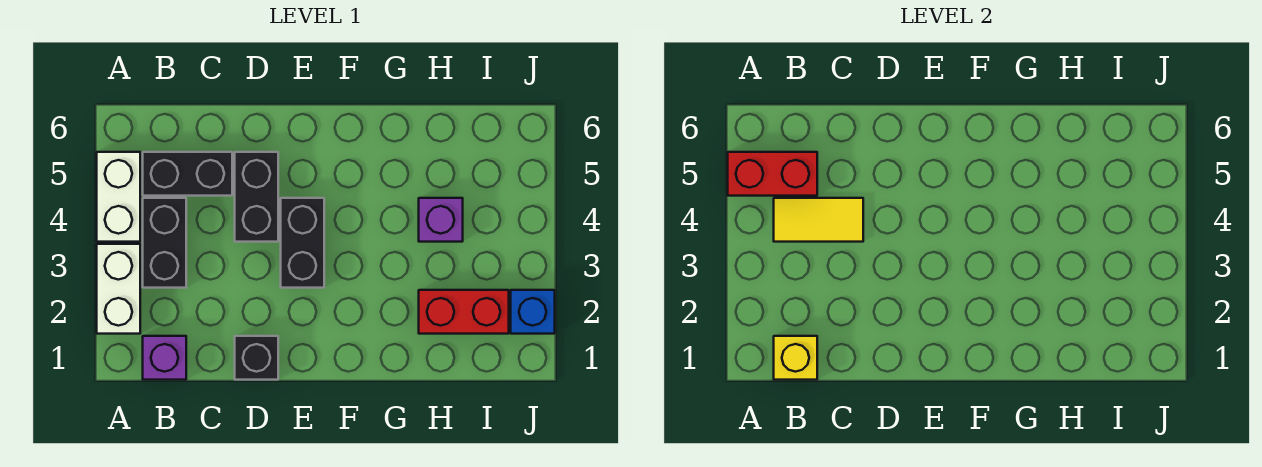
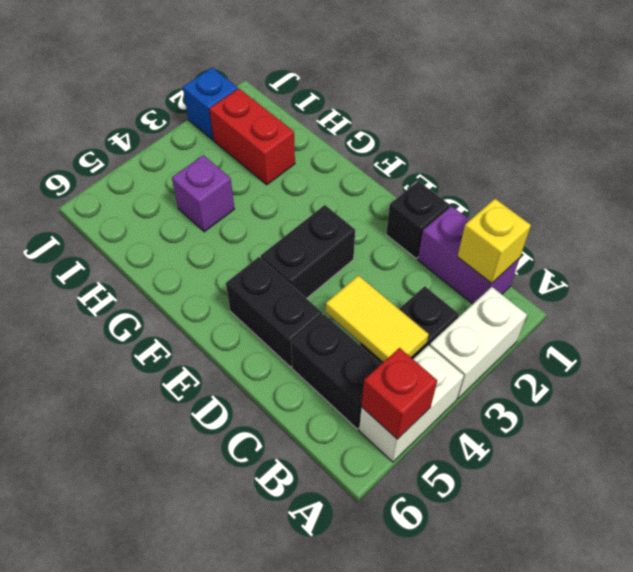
red 1x2 brick [728,152,817,196] -> red 1x1 brick [362,348,437,439]
purple 1x1 brick [143,336,186,380] -> purple 1x2 brick [418,206,520,304]
black 1x2 brick [235,152,278,242] -> black 1x2 brick turned to [226,257,322,367]

